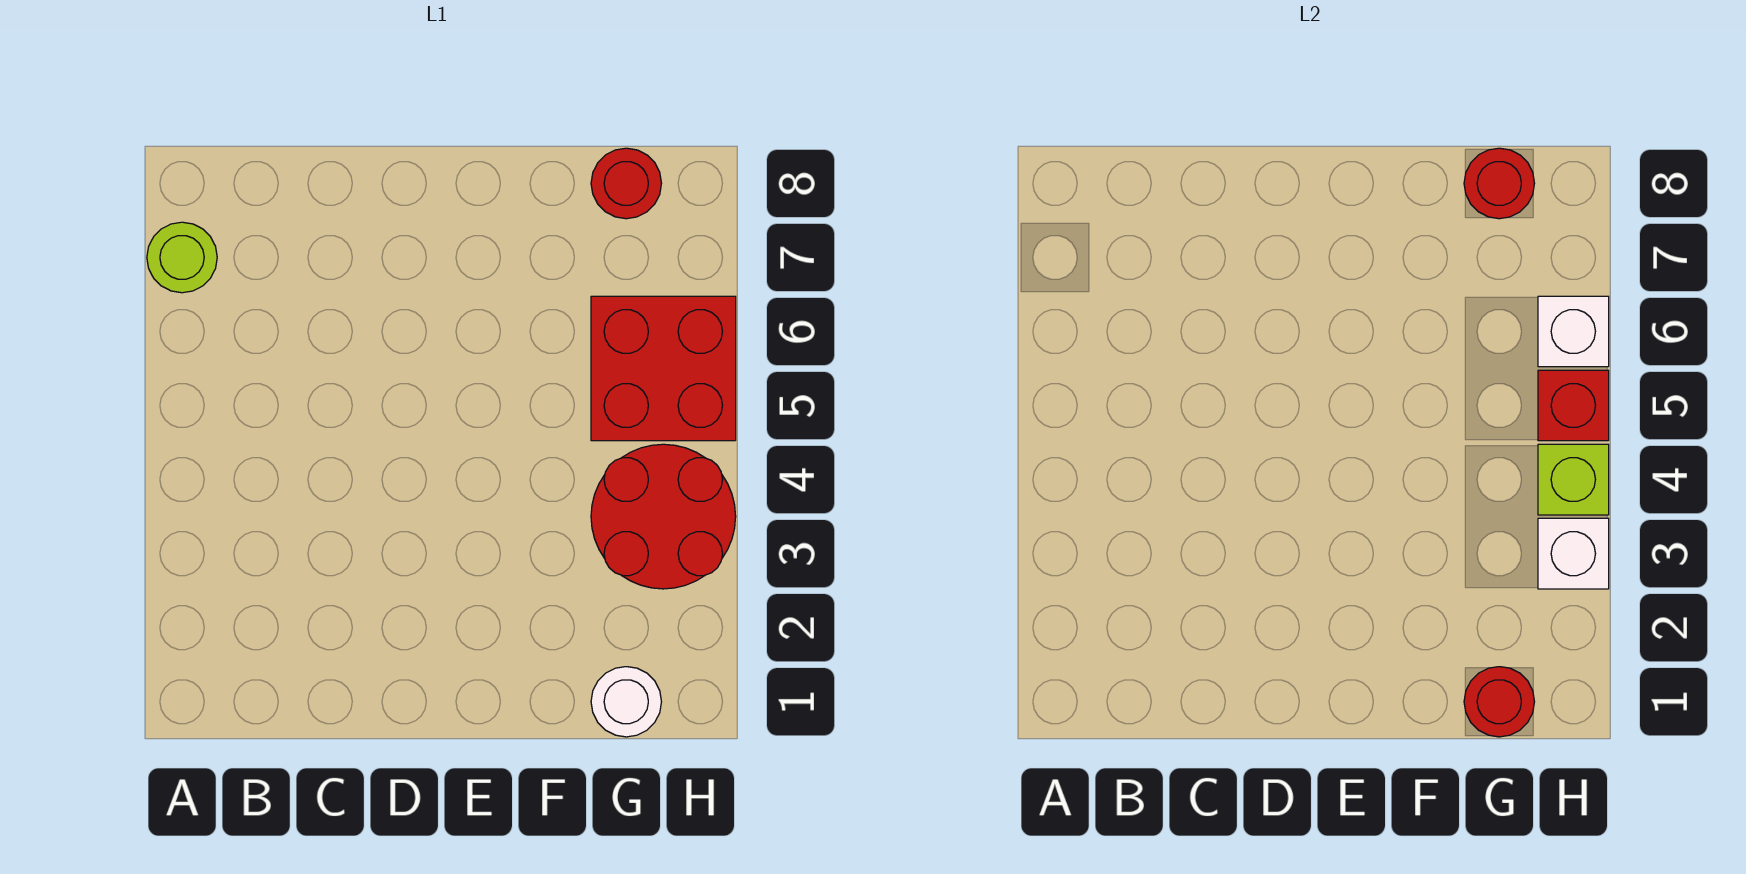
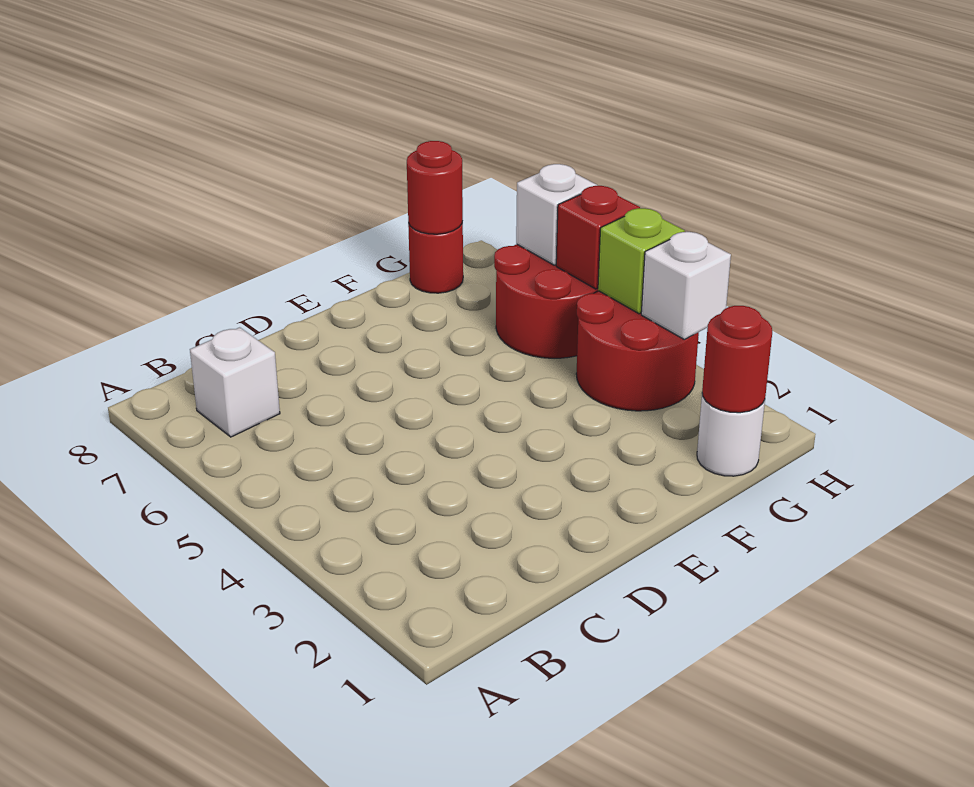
lime 1x1 round brick [147,222,217,293] -> none
none -> white 1x1 brick [190,327,280,437]
red 2x2 brick [591,296,736,441] -> red 2x2 round brick [494,244,598,358]

